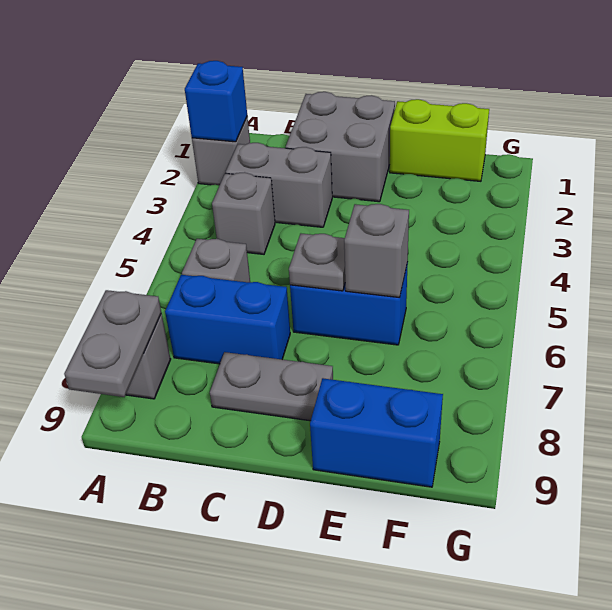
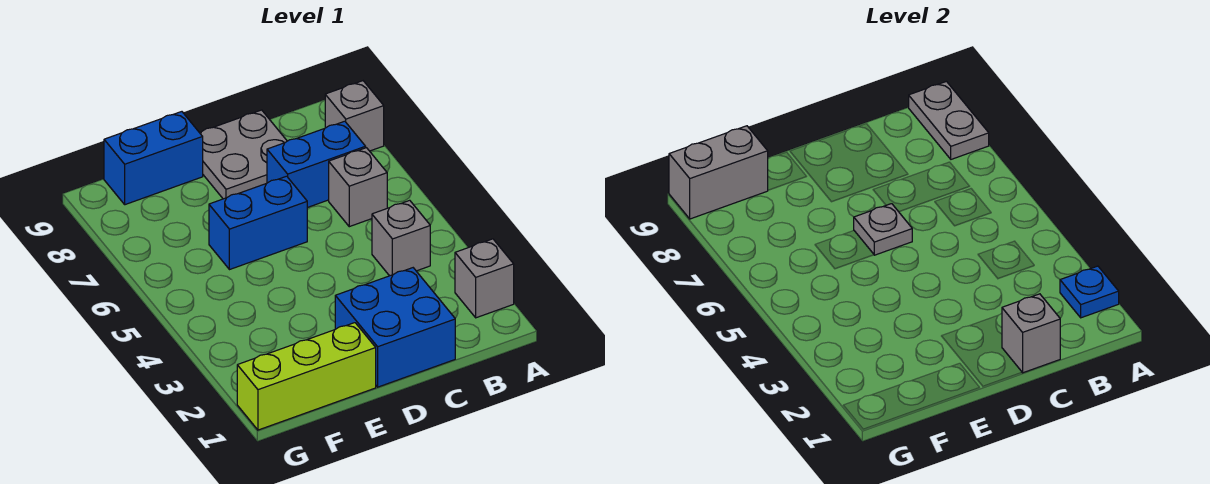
blue 1x1 brick [185,61,247,142] -> blue 1x1 plate [1060,266,1119,318]
grey 1x2 brick [226,143,332,227] -> grey 1x2 brick moved to [669,126,768,219]
grey 2x2 brick [286,92,395,202] -> blue 2x2 brick [335,268,455,387]
grey 1x2 plate [210,352,333,421] -> grey 2x2 plate [199,110,287,199]
lime 1x2 brick [390,99,489,181] -> lime 1x3 brick [237,323,376,430]
grey 1x1 brick [344,204,409,298] -> grey 1x1 brick moved to [1002,294,1060,373]

